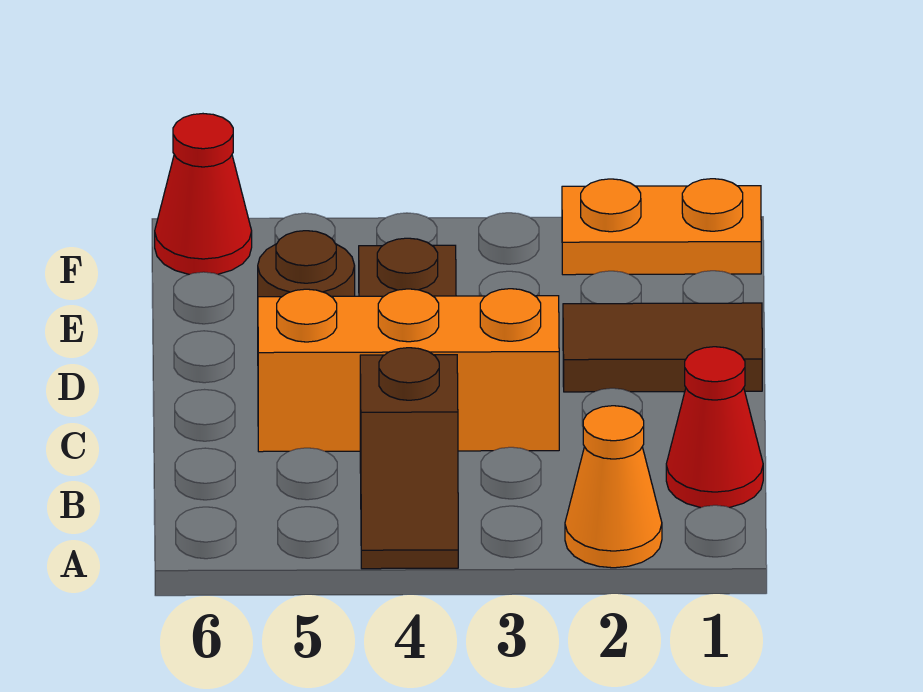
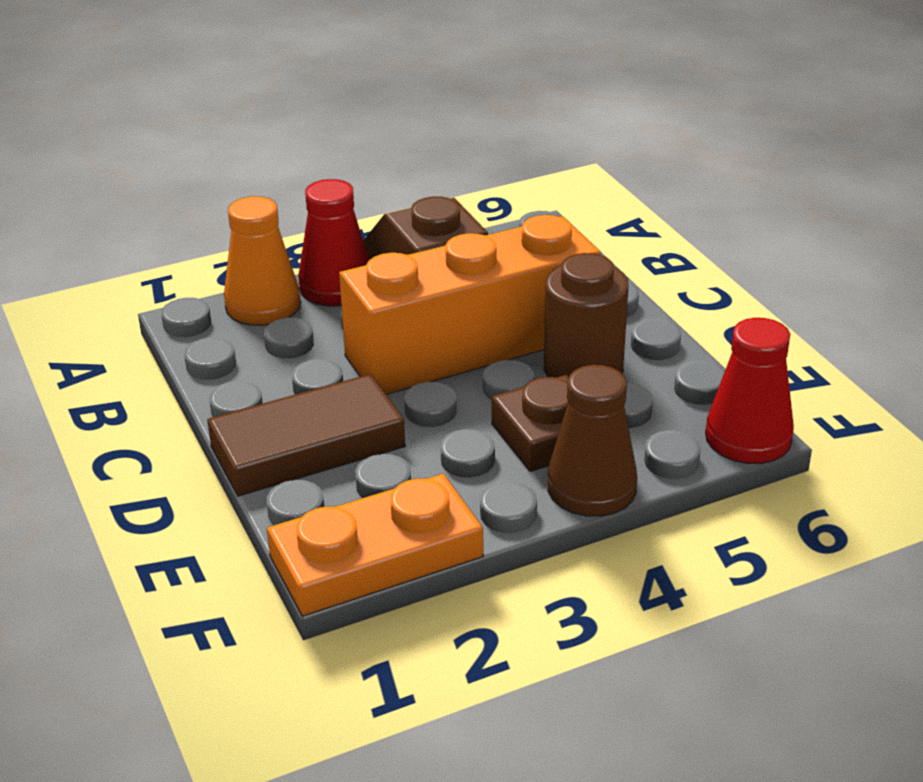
red 1x1 cone [666,347,763,508] -> red 1x1 cone moved to [298,179,369,306]
none -> brown 1x1 cone [548,365,637,516]

